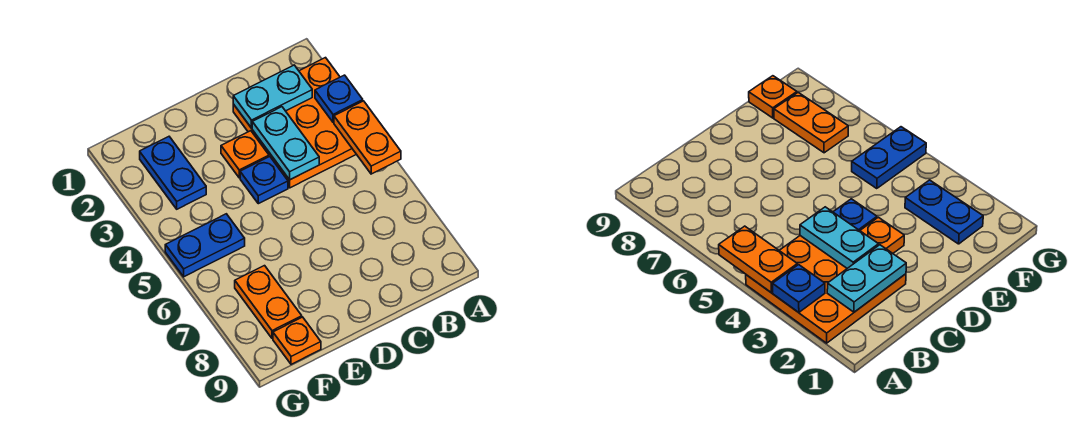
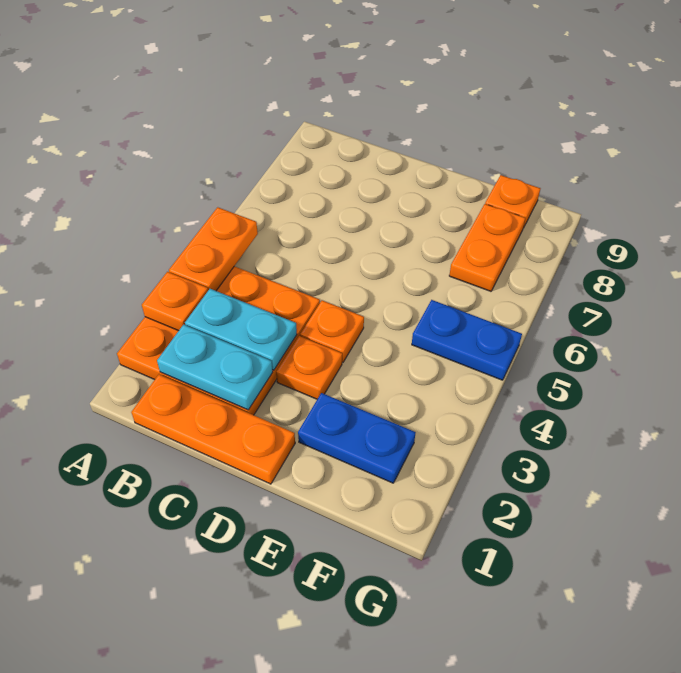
blue 1x1 plate [315,75,363,122] -> orange 1x1 plate [142,272,208,331]
none -> orange 1x3 plate [131,374,295,484]
cyan 1x2 plate [252,107,319,180] -> cyan 1x2 plate turned to [185,289,297,370]
blue 1x1 plate [240,157,288,204] -> orange 1x1 plate [300,301,364,362]
blue 1x2 plate [140,137,206,209] -> blue 1x2 plate turned to [298,393,416,483]

